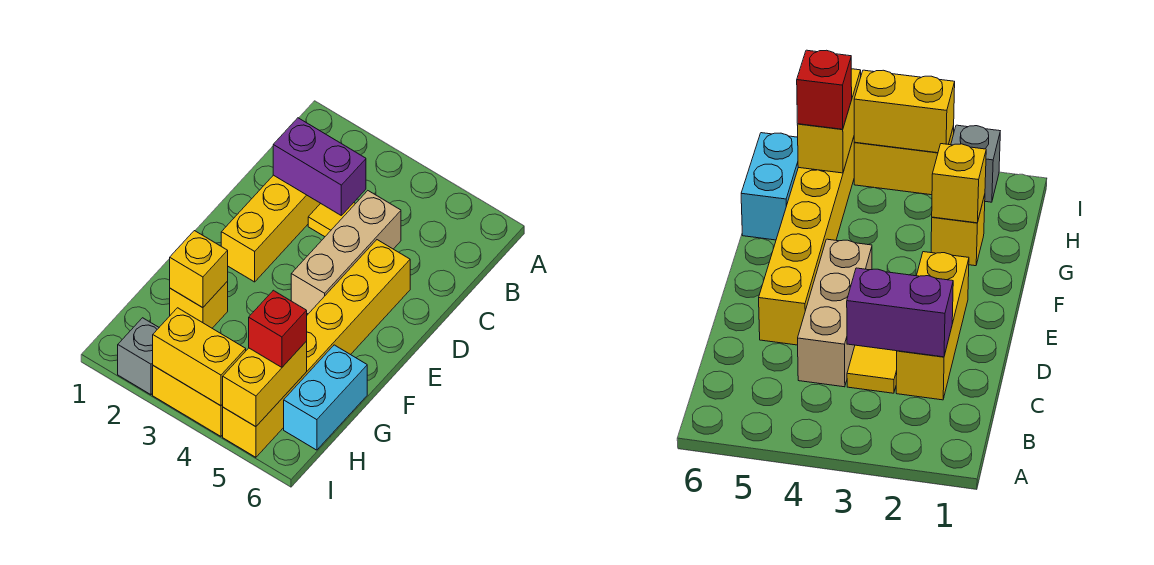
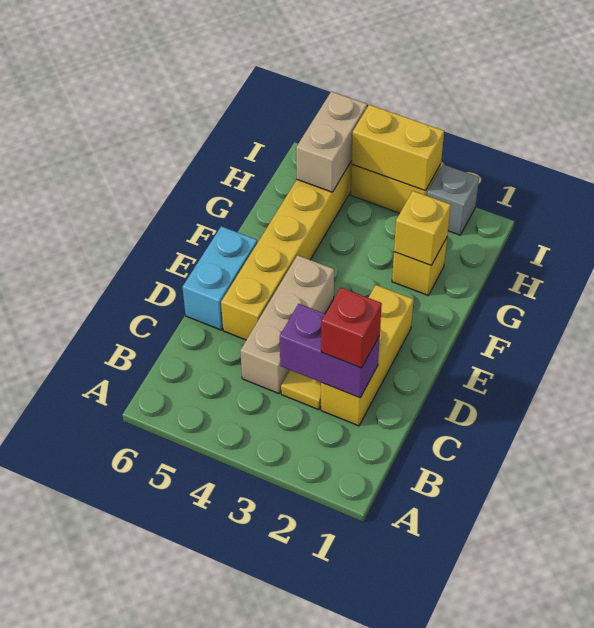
cyan 1x2 brick [284,345,367,450] -> cyan 1x2 brick moved to [182,226,257,330]
yellow 1x2 brick [222,341,307,427] -> tan 1x2 brick [296,92,367,192]
red 1x1 brick [249,290,307,367] -> red 1x1 brick moved to [321,288,382,368]

